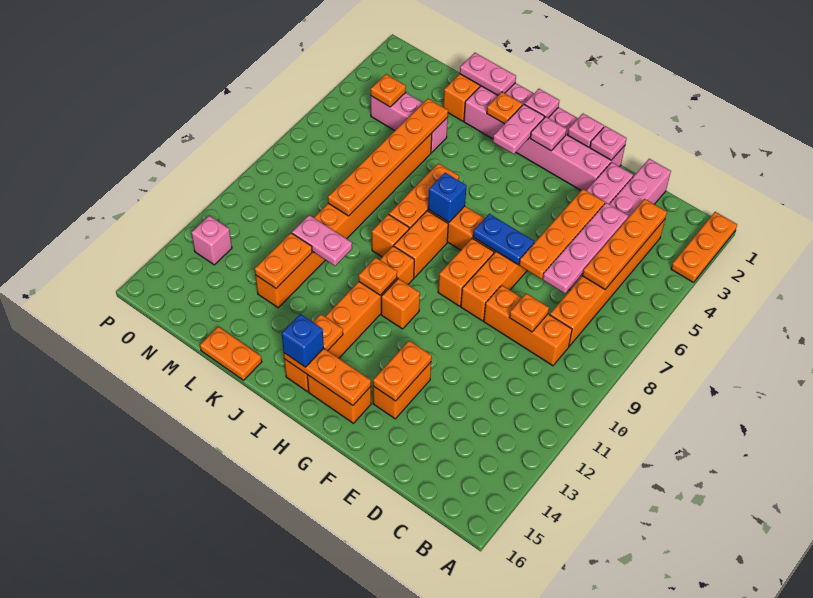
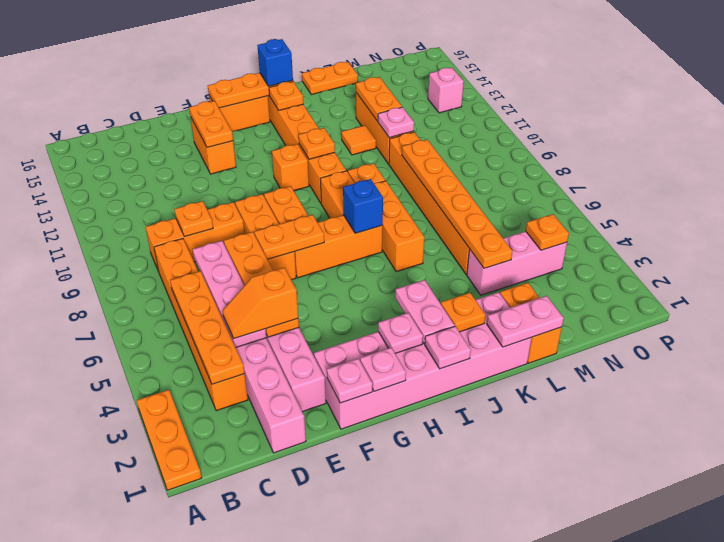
none -> orange 1x2 slope [222,268,298,339]
blue 1x2 plate [473,214,534,264] -> orange 1x2 plate [255,215,324,259]
pink 1x2 plate [292,215,352,266] -> pink 1x1 plate [378,107,414,138]
none -> orange 1x1 tile [342,125,376,155]

